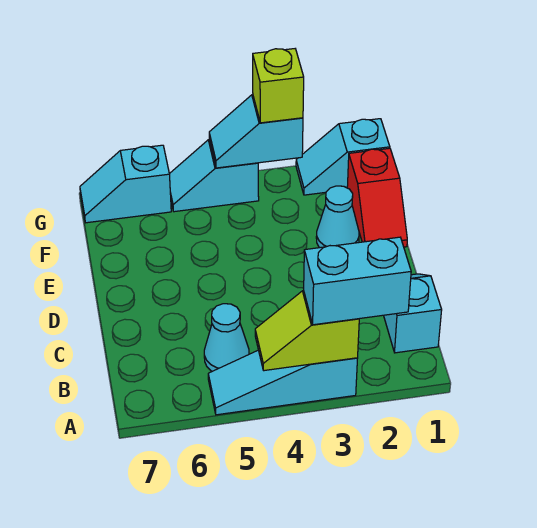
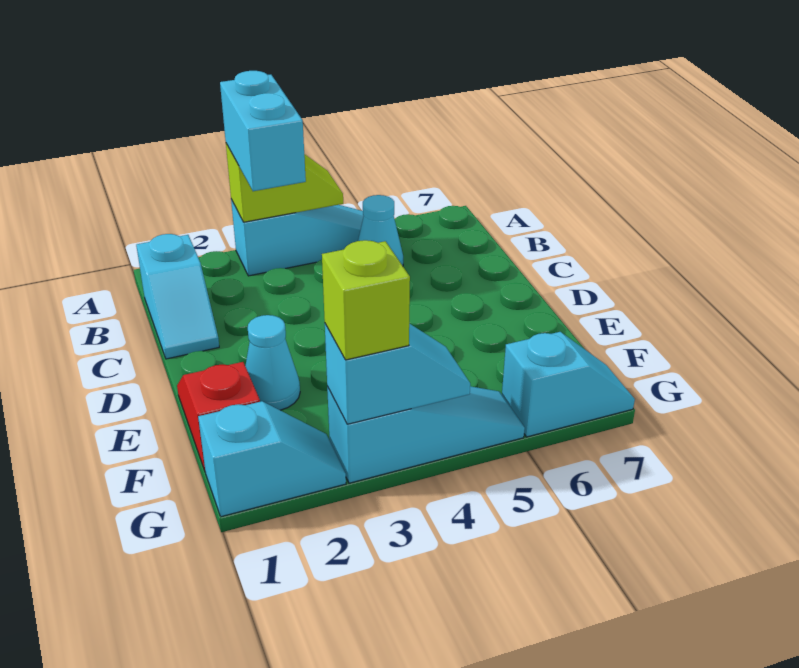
cyan 1x2 brick [304,237,411,325] -> cyan 1x2 brick turned to [220,71,306,191]
cyan 1x2 slope [170,140,259,212] -> cyan 1x3 slope [327,386,525,483]

